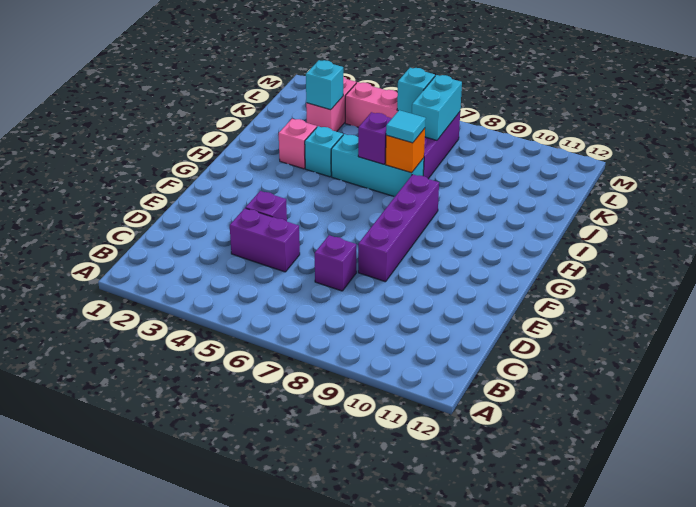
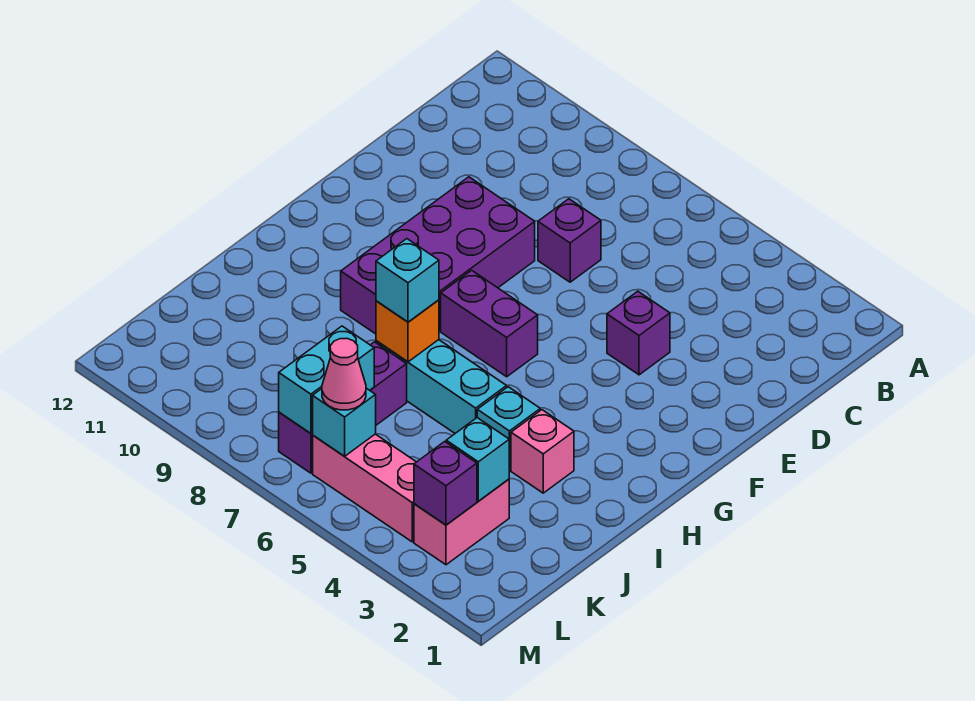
purple 1x2 brick [230,208,300,272] -> purple 1x2 brick moved to [441,270,538,377]
purple 1x4 brick [358,174,439,282] -> purple 2x4 brick [341,177,535,334]
purple 1x1 brick [358,112,392,164] -> purple 1x1 brick moved to [414,442,477,525]
cyan 1x1 tile [386,110,426,143] -> cyan 1x1 brick [376,239,439,322]
none -> pink 1x1 cone [322,338,366,410]

